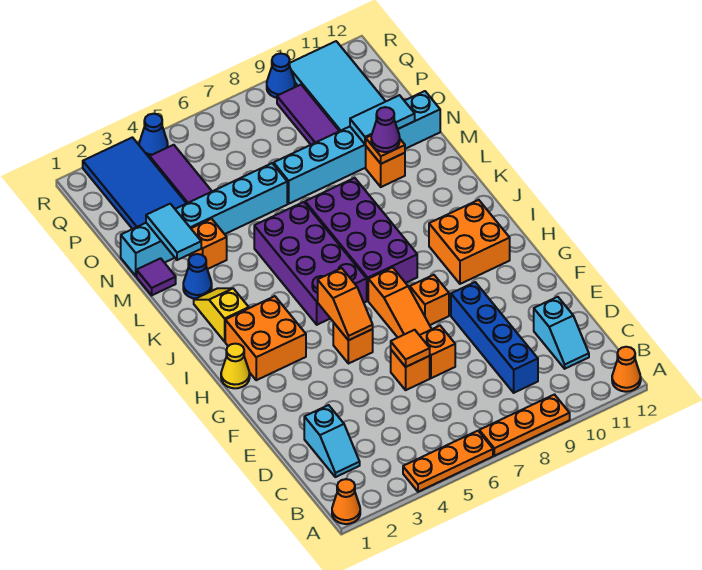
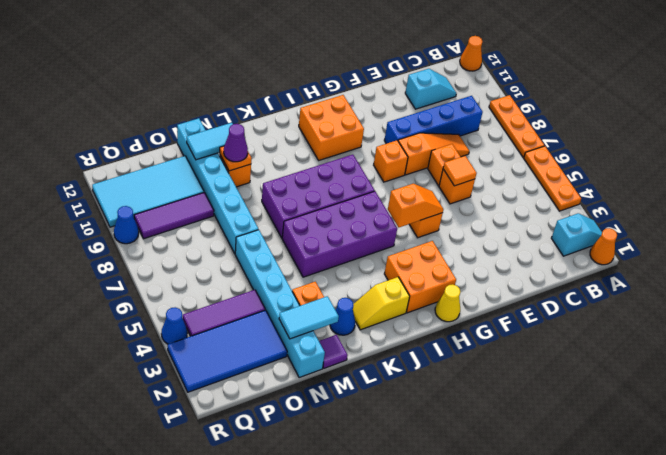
cyan 1x2 slope [304,405,360,477] -> cyan 1x2 slope moved to [551,213,602,256]
orange 1x3 slope [368,267,432,337] -> orange 1x3 slope moved to [398,133,469,175]
cyan 1x2 tile [350,95,415,144] -> cyan 1x2 tile turned to [187,123,233,160]

